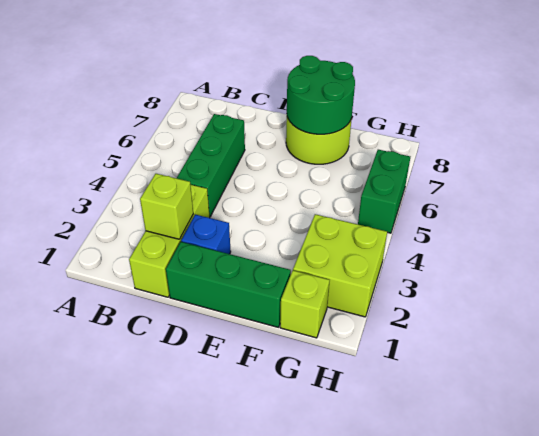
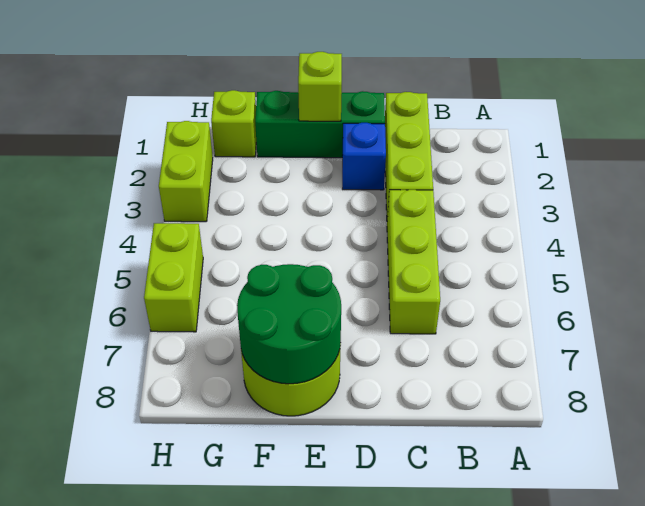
lime 1x1 brick [140,174,193,239] -> lime 1x1 brick moved to [298,52,342,121]
green 1x3 brick [177,114,245,216] -> lime 1x3 brick [387,190,440,334]
lime 2x2 brick [293,214,387,317] -> lime 1x2 brick [159,121,213,222]
green 1x2 brick [358,150,410,233] -> lime 1x2 brick [144,223,203,332]

